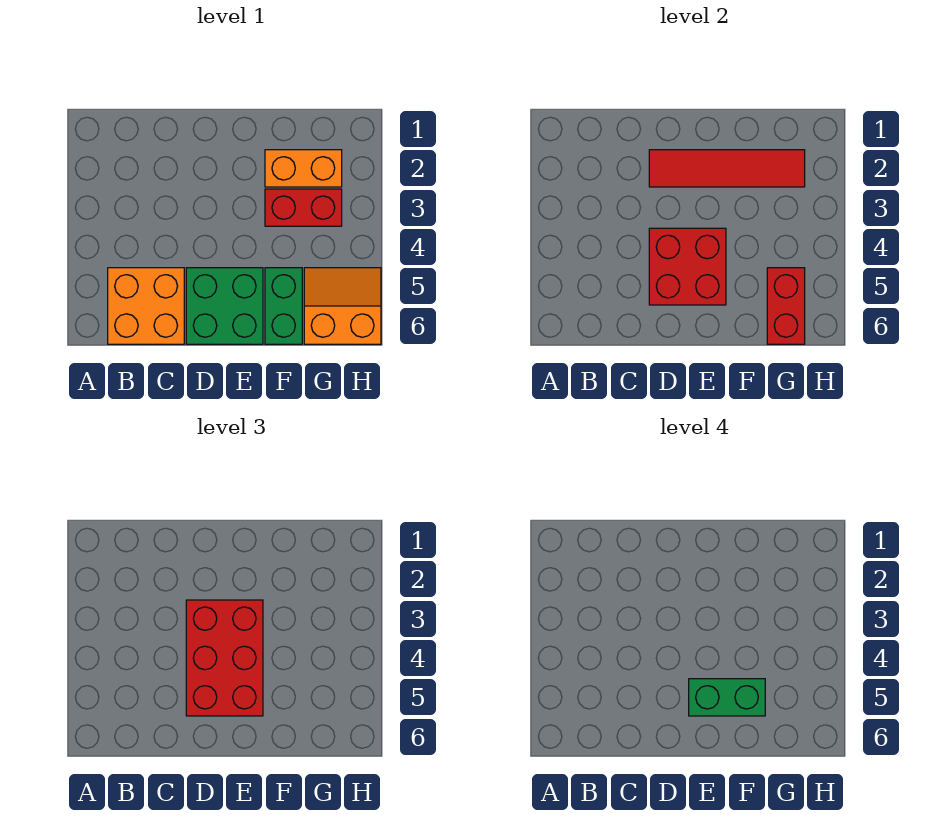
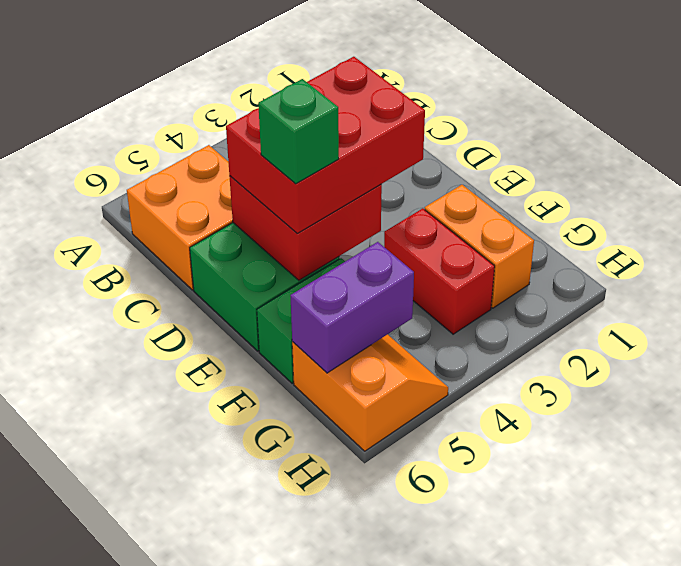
red 1x4 tile [649,150,805,187] -> none
green 1x2 brick [689,679,765,716] -> green 1x1 brick [258,79,339,184]
red 1x2 brick [767,268,805,344] -> purple 1x2 brick [290,242,414,373]

